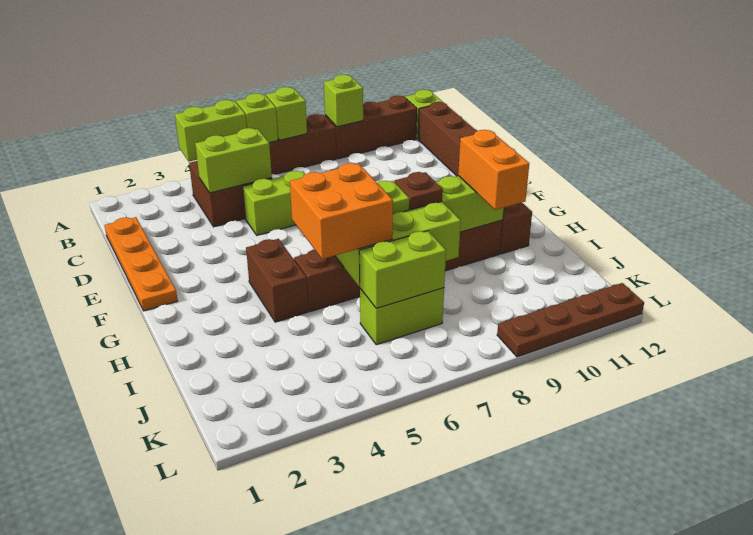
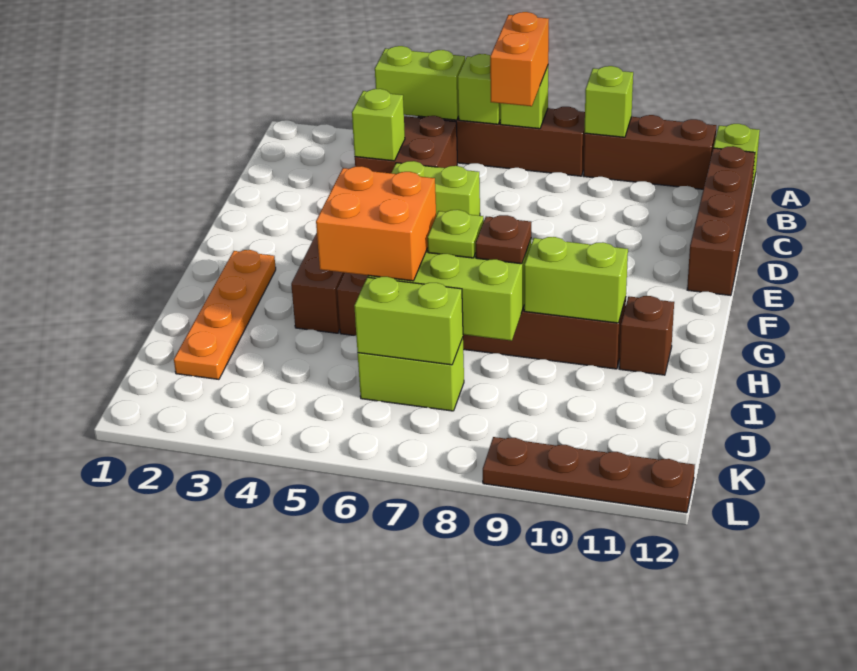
orange 1x4 plate [105,217,178,311] -> orange 1x4 plate moved to [174,250,276,379]
lime 1x2 brick [195,128,272,193] -> lime 1x1 brick [352,89,405,161]
orange 1x2 brick [458,130,529,210] -> orange 1x2 brick moved to [490,12,549,106]

